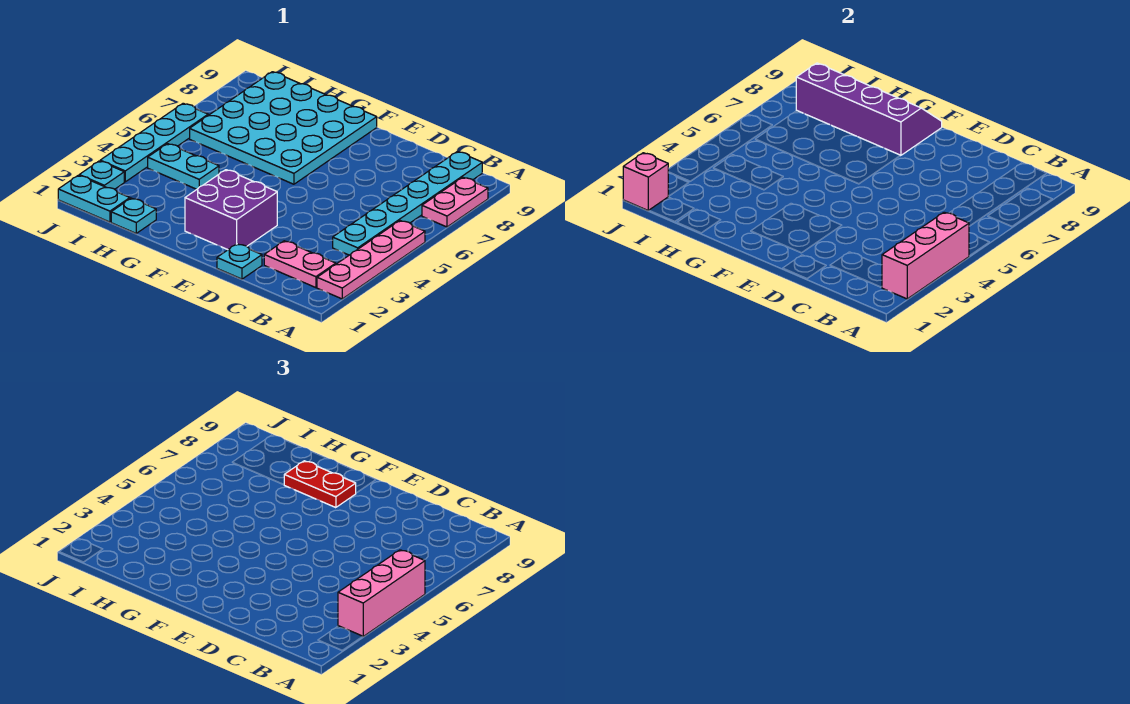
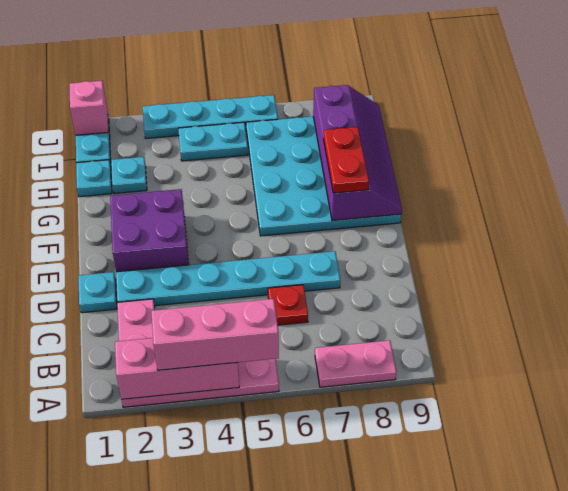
cyan 1x6 plate [333,152,482,255] -> cyan 1x6 plate moved to [116,251,340,306]
none -> red 1x1 plate [268,285,308,325]
cyan 1x2 plate [148,144,219,189] -> cyan 1x2 plate turned to [178,122,248,161]
cyan 1x1 plate [79,161,124,189] -> cyan 1x1 plate moved to [111,157,147,194]

